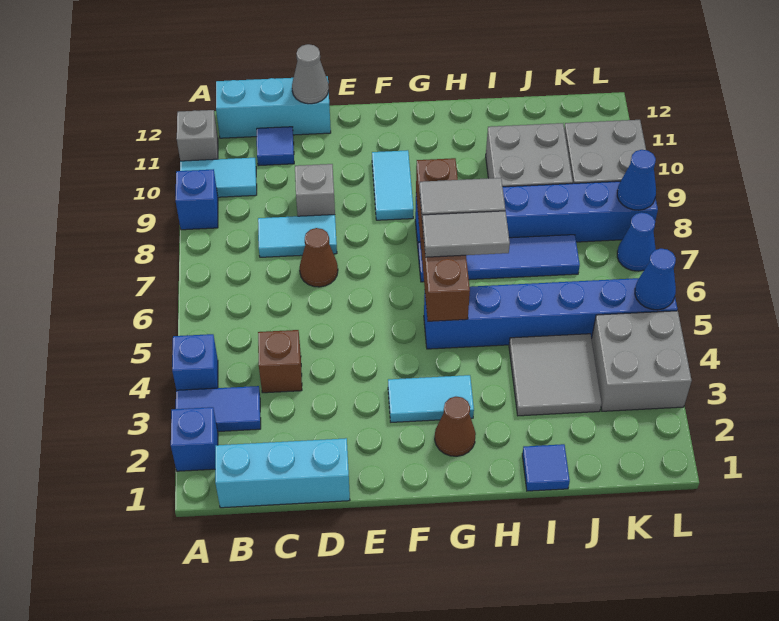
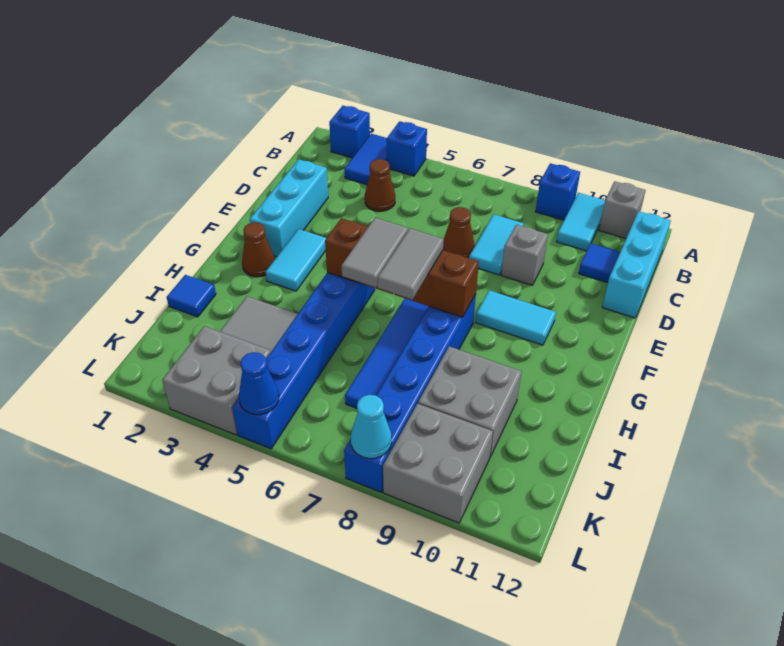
cyan 1x3 brick [215,438,350,508] -> cyan 1x3 brick moved to [250,159,328,256]
brown 1x1 brick [258,330,302,393] -> brown 1x1 cone [365,159,395,211]
grey 1x1 cone [292,44,329,104] -> none
blue 1x1 cone [617,212,656,271] -> none
blue 1x1 cone [617,150,656,210] -> cyan 1x1 cone [351,395,392,458]

